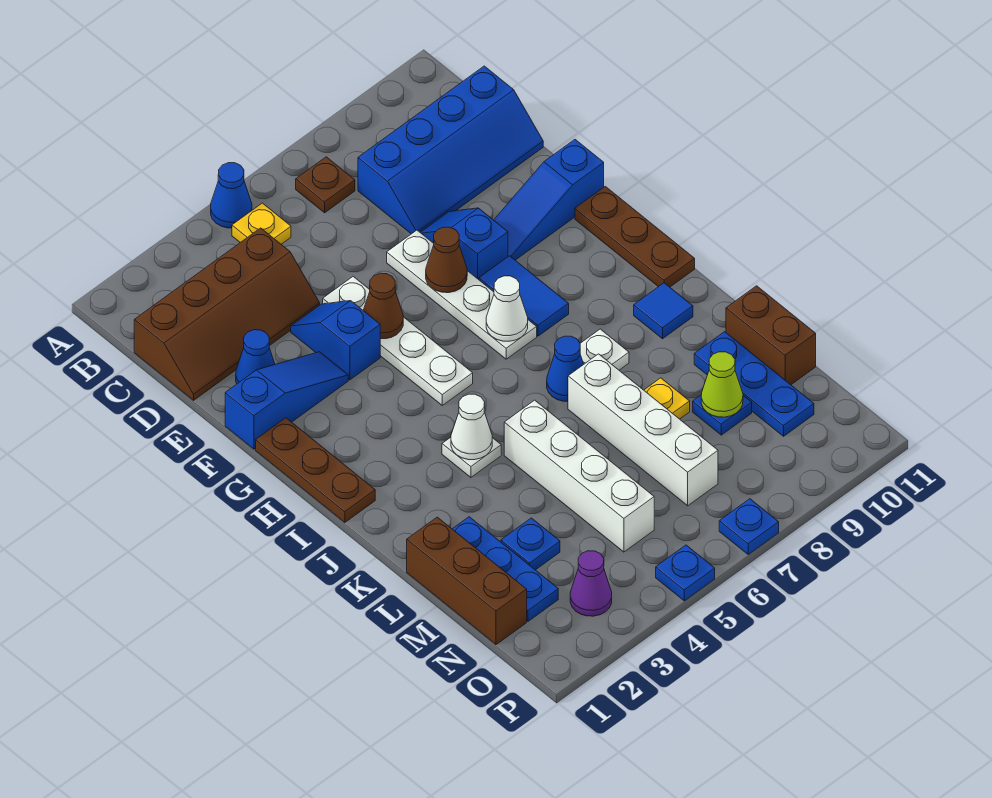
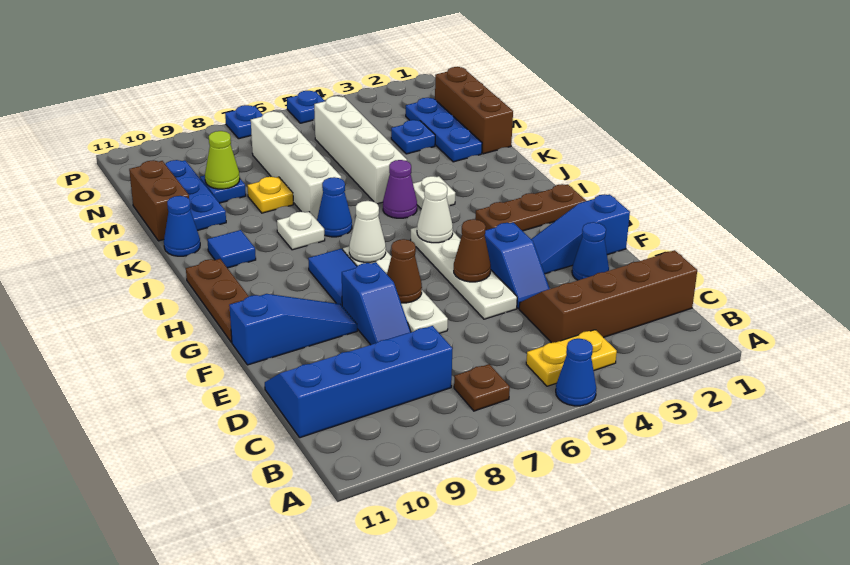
yellow 1x1 plate [232,203,291,244] -> yellow 1x2 plate [526,330,617,386]
brown 1x3 plate [256,418,375,522] -> brown 1x3 plate turned to [475,184,586,231]
white 1x1 cone [451,394,492,460] -> white 1x1 cone moved to [417,182,453,243]
none -> blue 1x1 cone [164,196,200,256]
purple 1x1 cone [570,551,612,616] -> purple 1x1 cone moved to [383,160,417,218]

